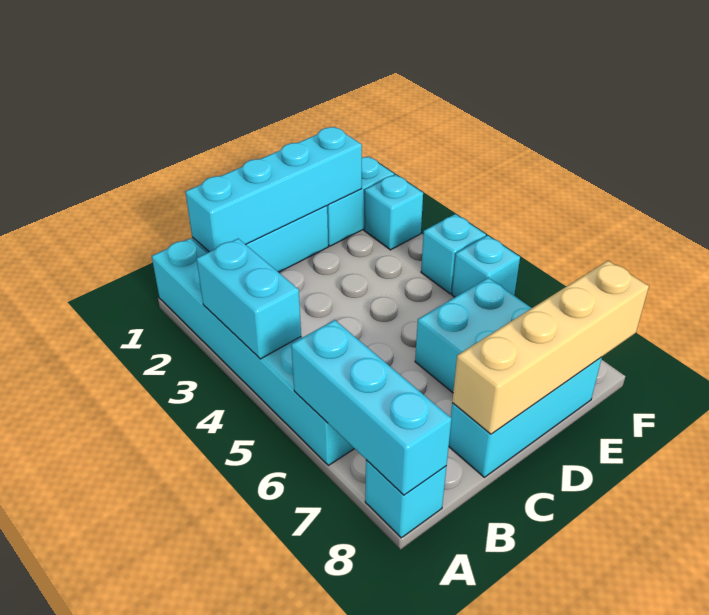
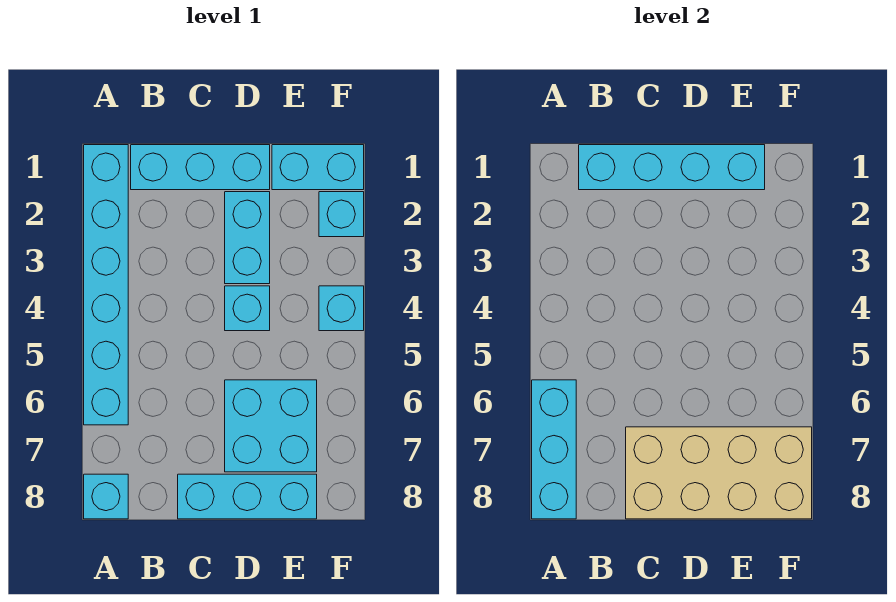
cyan 1x2 brick [197,239,301,359] -> cyan 1x2 brick moved to [225,192,270,284]
tan 1x4 brick [452,261,649,434] -> tan 2x4 brick [626,427,812,519]
cyan 1x1 brick [452,235,520,297] -> cyan 1x1 brick moved to [225,286,270,331]

